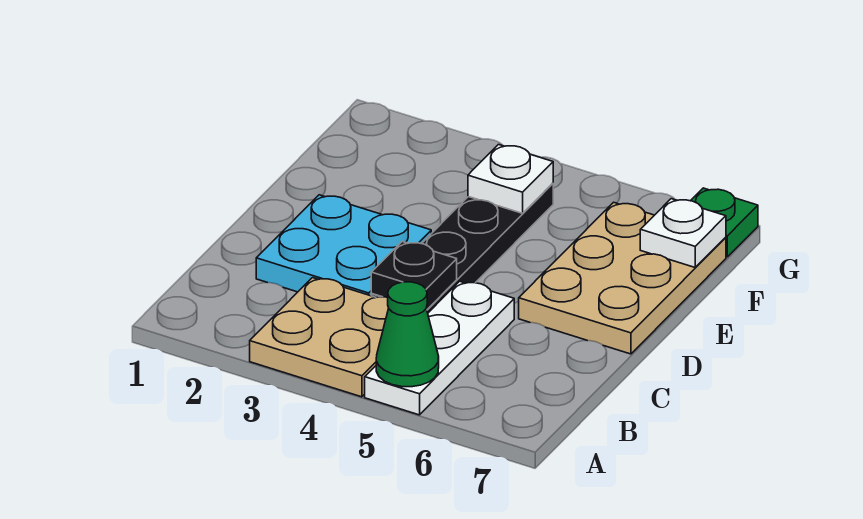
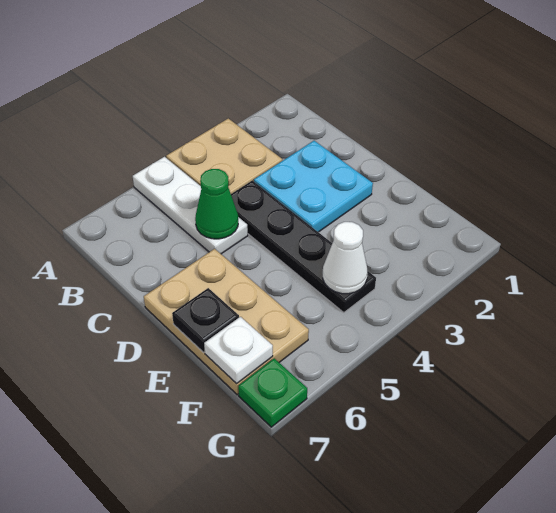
green 1x1 cone [376,282,439,387] -> green 1x1 cone moved to [195,169,238,239]
black 1x1 plate [371,242,457,309] -> black 1x1 plate moved to [172,288,239,352]
white 1x1 plate [468,145,553,213] -> white 1x1 cone [323,222,368,294]

